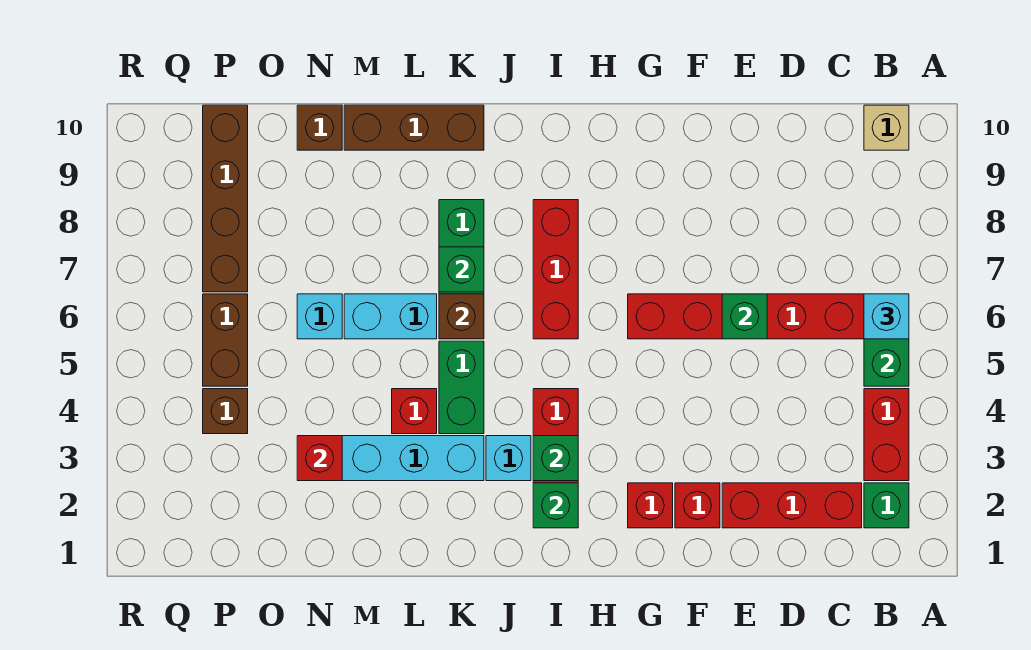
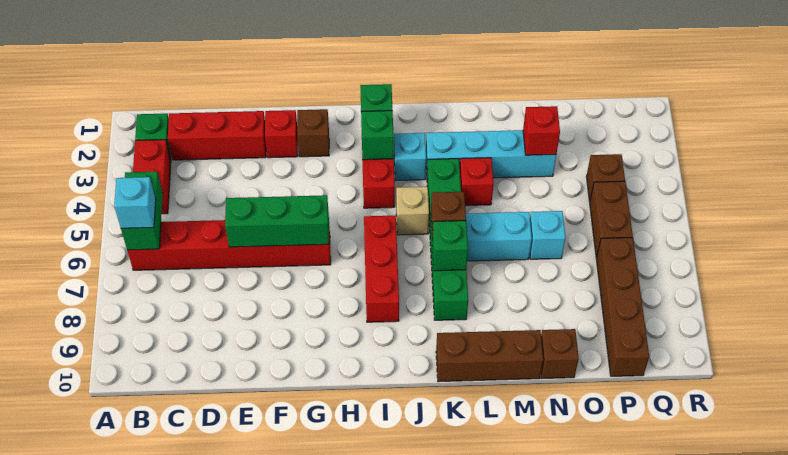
tan 1x1 brick [864,105,909,150] -> tan 1x1 brick moved to [396,187,429,235]
green 1x1 brick [722,294,767,339] -> green 1x3 brick [225,195,329,247]
red 1x1 brick [628,483,673,528] -> brown 1x1 brick [297,109,329,157]

